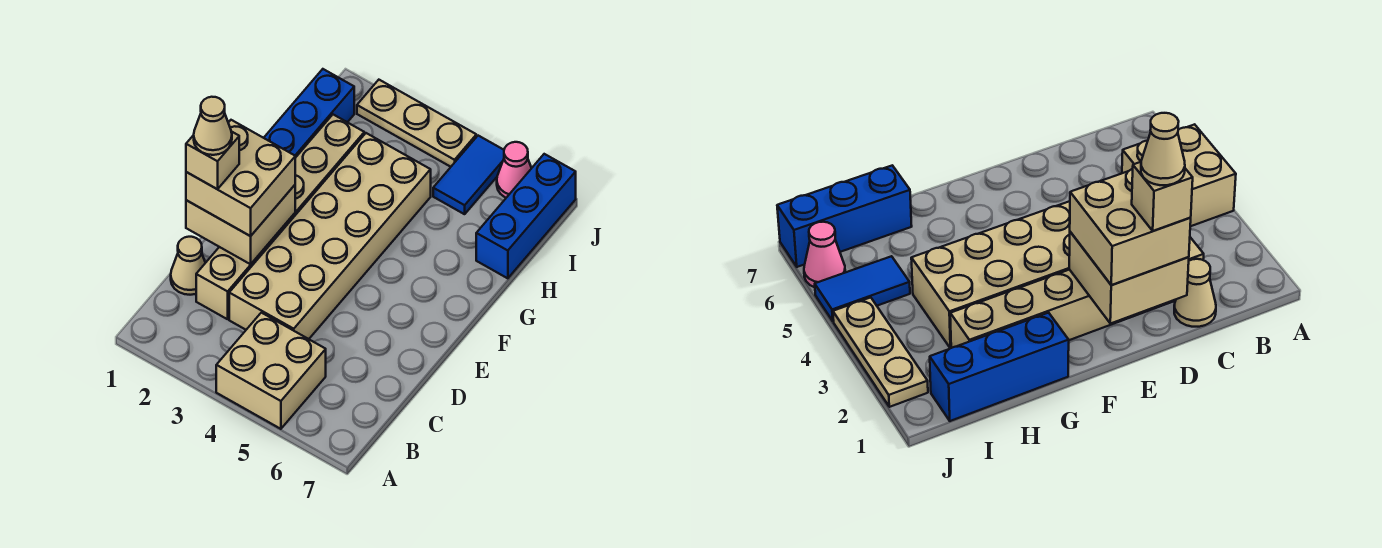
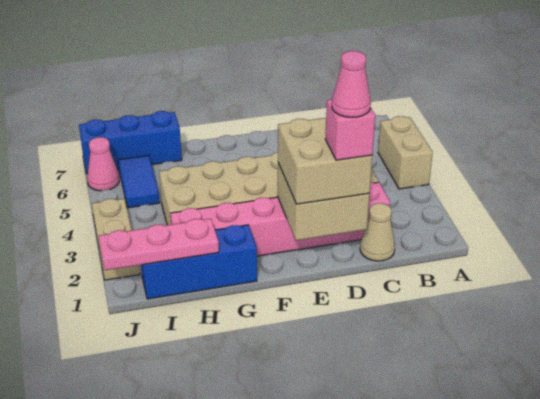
tan 2x2 brick [216,313,326,429] -> tan 1x2 brick [378,116,433,189]
tan 1x6 brick [196,115,364,319] -> pink 1x6 brick [170,182,390,256]
tan 1x1 brick [186,131,239,189] -> pink 1x1 brick [325,99,375,160]
tan 1x1 cone [194,97,232,155] -> pink 1x1 cone [332,51,371,117]
none -> pink 1x3 plate [99,219,219,270]
blue 1x2 tile [433,136,504,214] -> blue 1x2 tile turned to [118,155,160,208]

